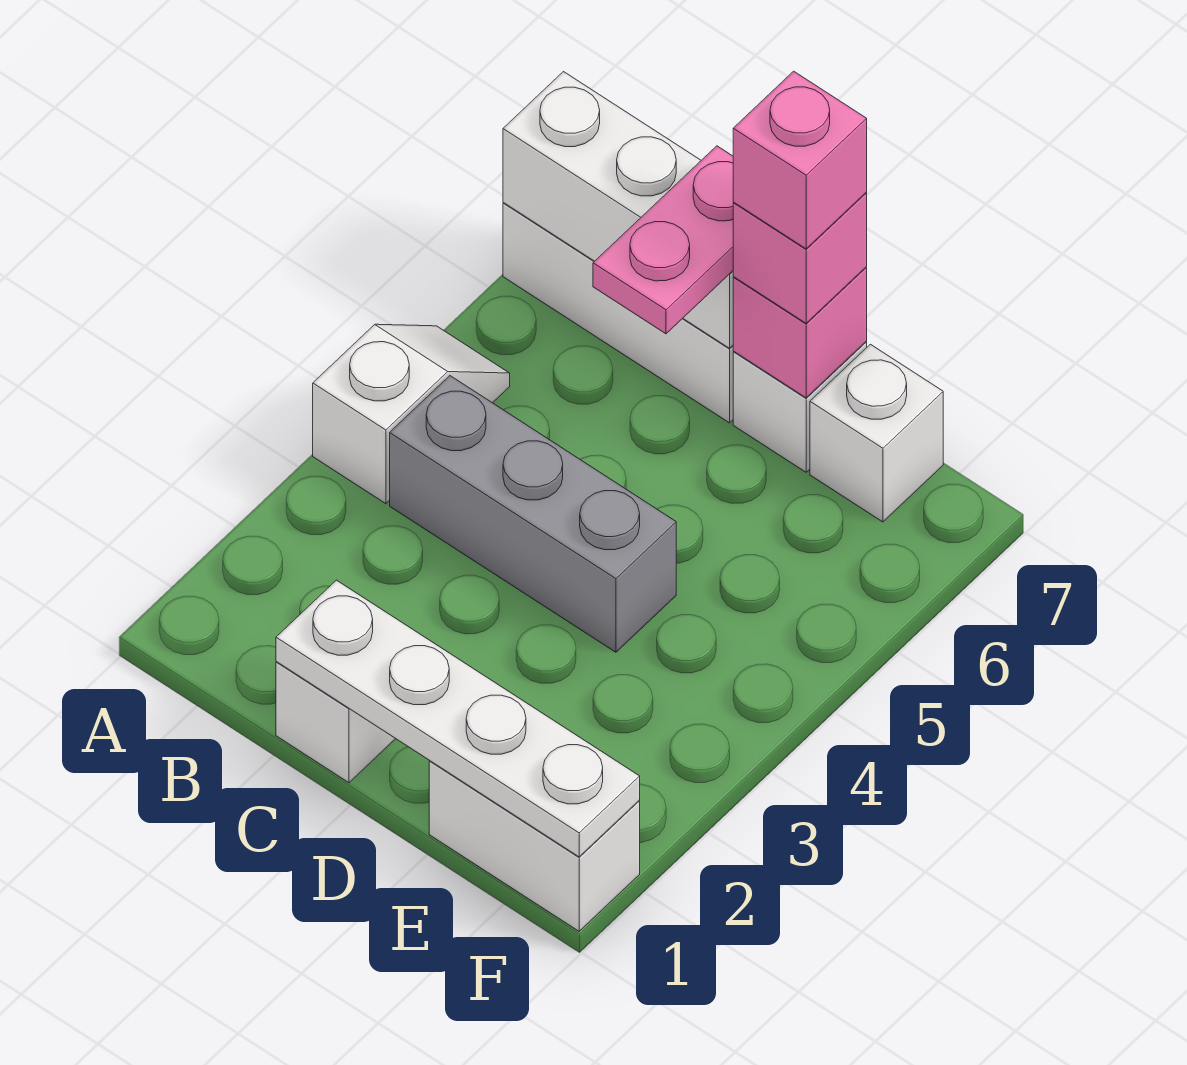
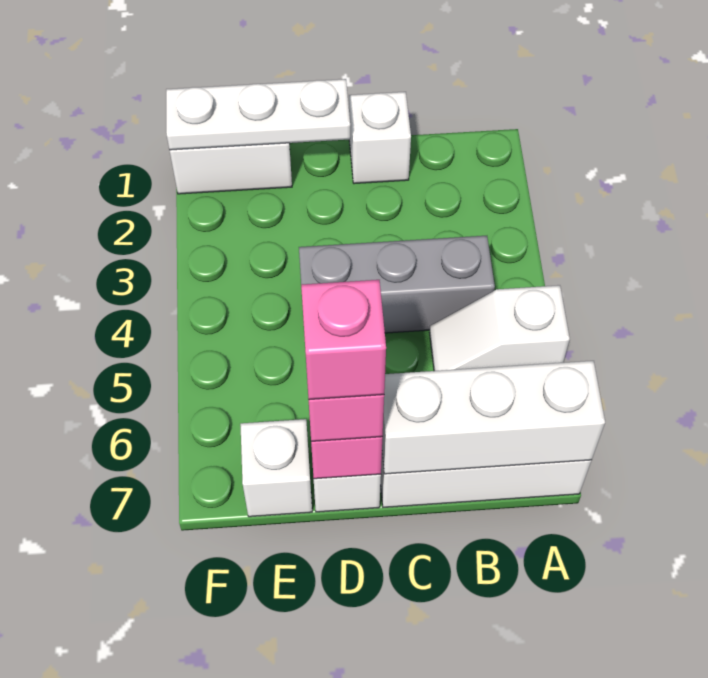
white 1x2 slope [313,324,510,504] -> white 1x2 slope turned to [429,285,570,371]
white 1x4 plate [276,580,640,857] -> white 1x3 plate [166,79,350,150]
pink 1x2 plate [593,146,733,334] -> none

